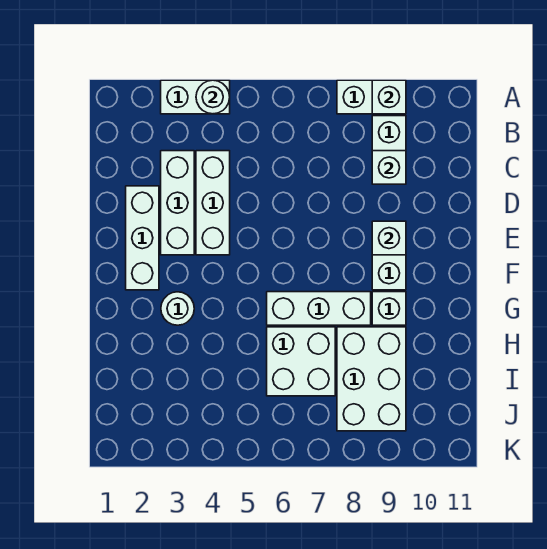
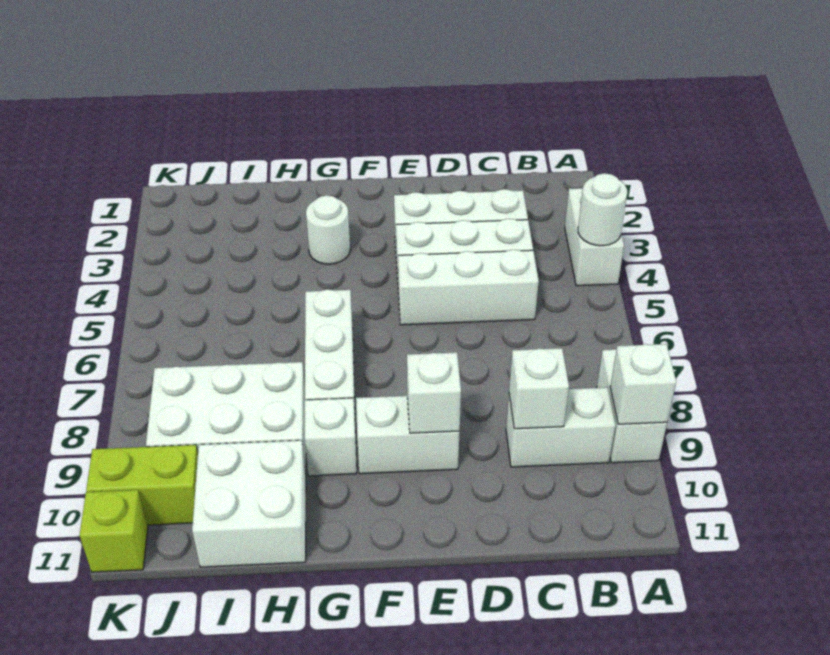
white 1x3 brick [126,186,159,290] -> white 1x3 brick moved to [398,250,539,325]
white 2x2 brick [267,327,335,396] -> white 2x2 brick moved to [192,440,306,567]
none -> lime 1x2 brick [86,445,198,525]
none -> lime 1x1 brick [80,490,148,572]

